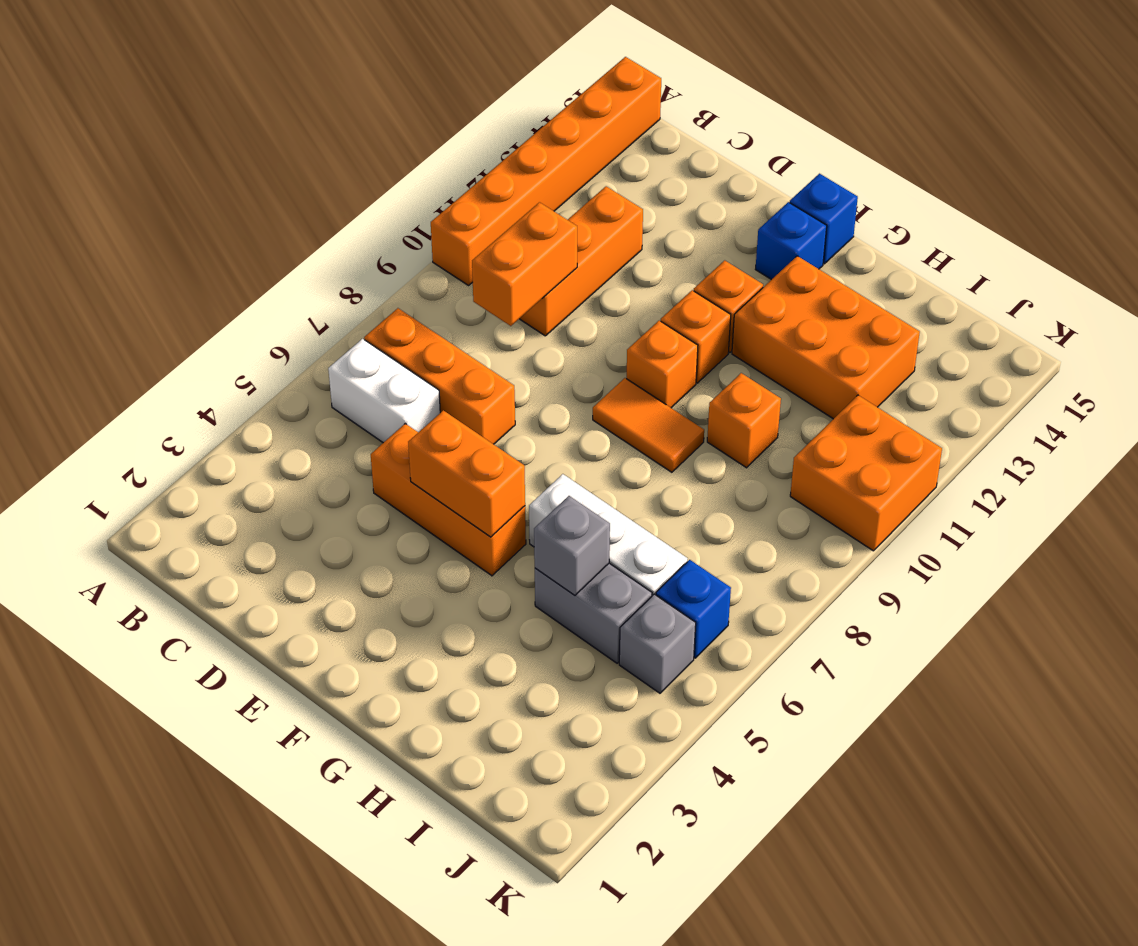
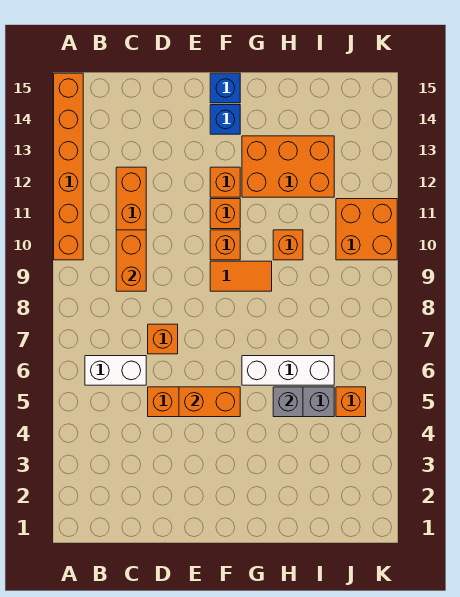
orange 1x3 brick [364,308,515,444] -> orange 1x1 brick [148,324,178,354]
grey 1x1 brick [619,594,696,693] -> orange 1x1 brick [336,387,366,417]
blue 1x1 brick [656,560,731,658] -> none

